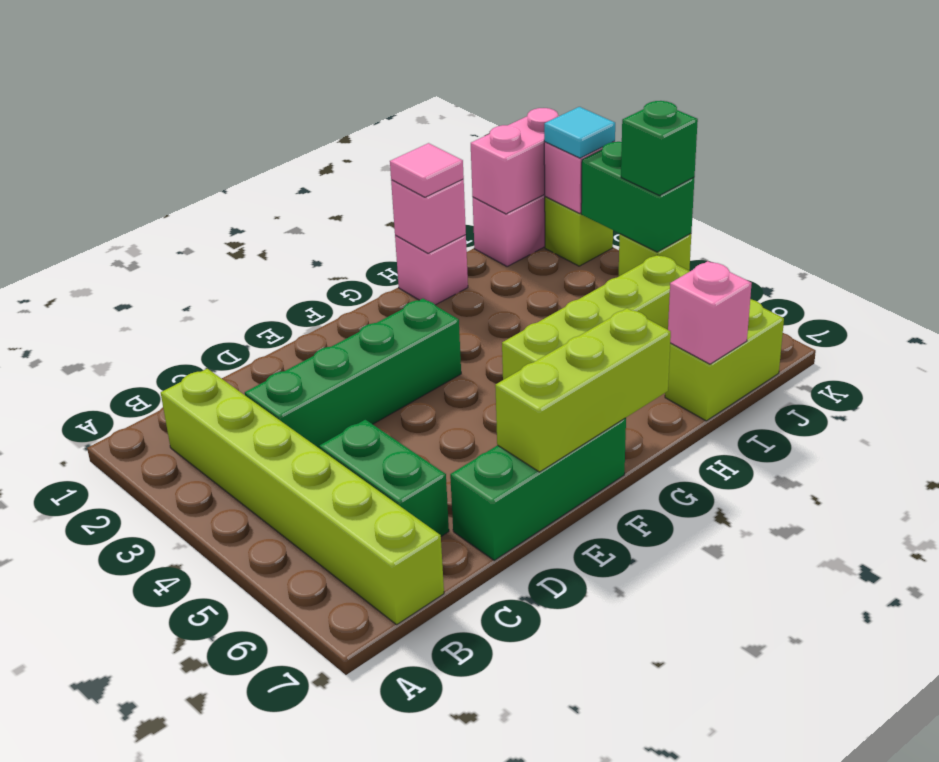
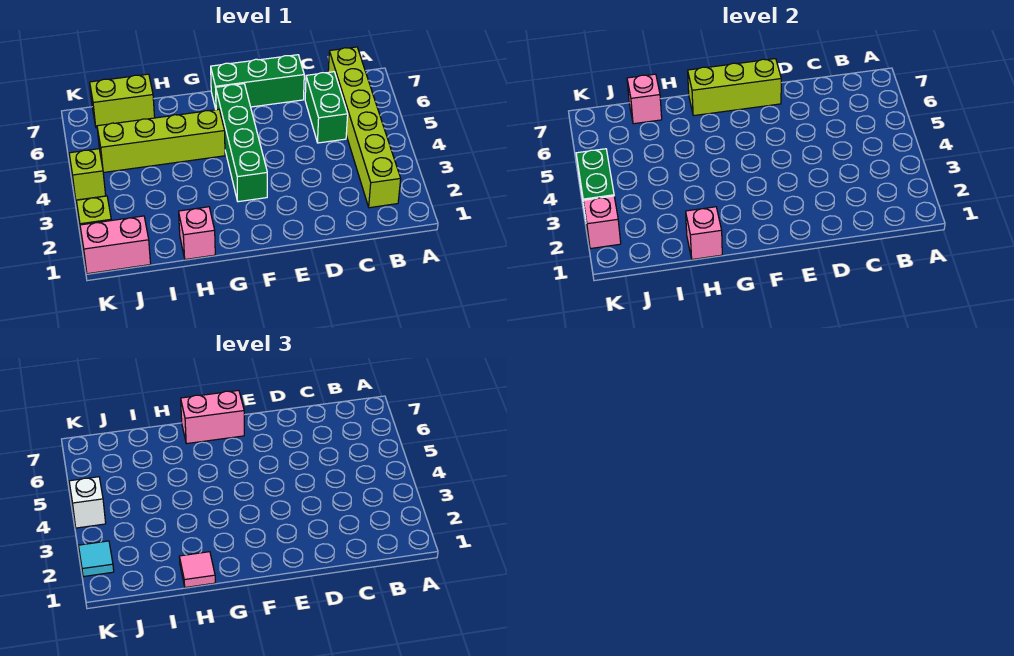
green 1x4 brick [245,299,461,449] -> green 1x4 brick turned to [216,84,267,202]
pink 1x2 brick [471,108,559,214] -> pink 1x2 brick moved to [181,390,244,444]
green 1x1 brick [621,101,698,196] -> white 1x1 brick [69,477,106,528]

